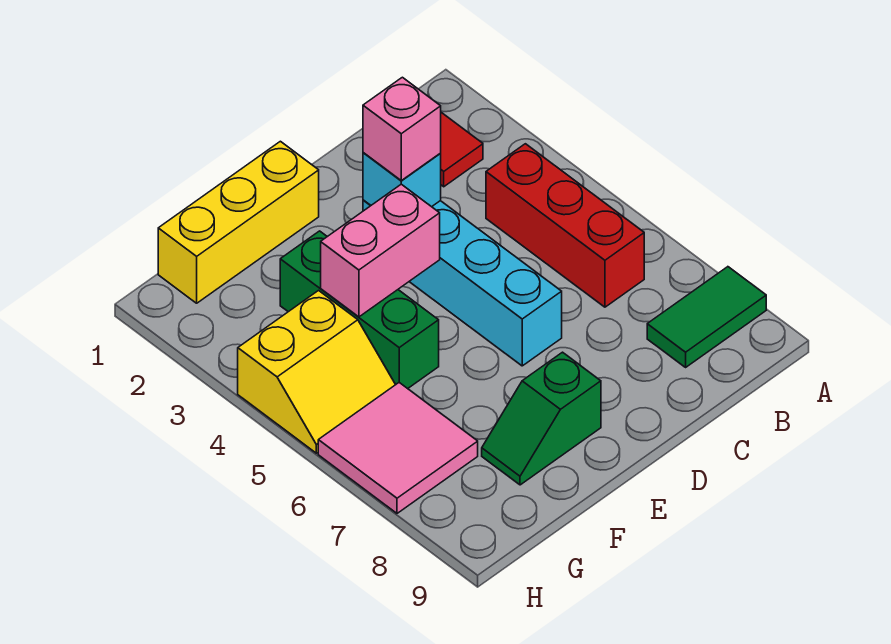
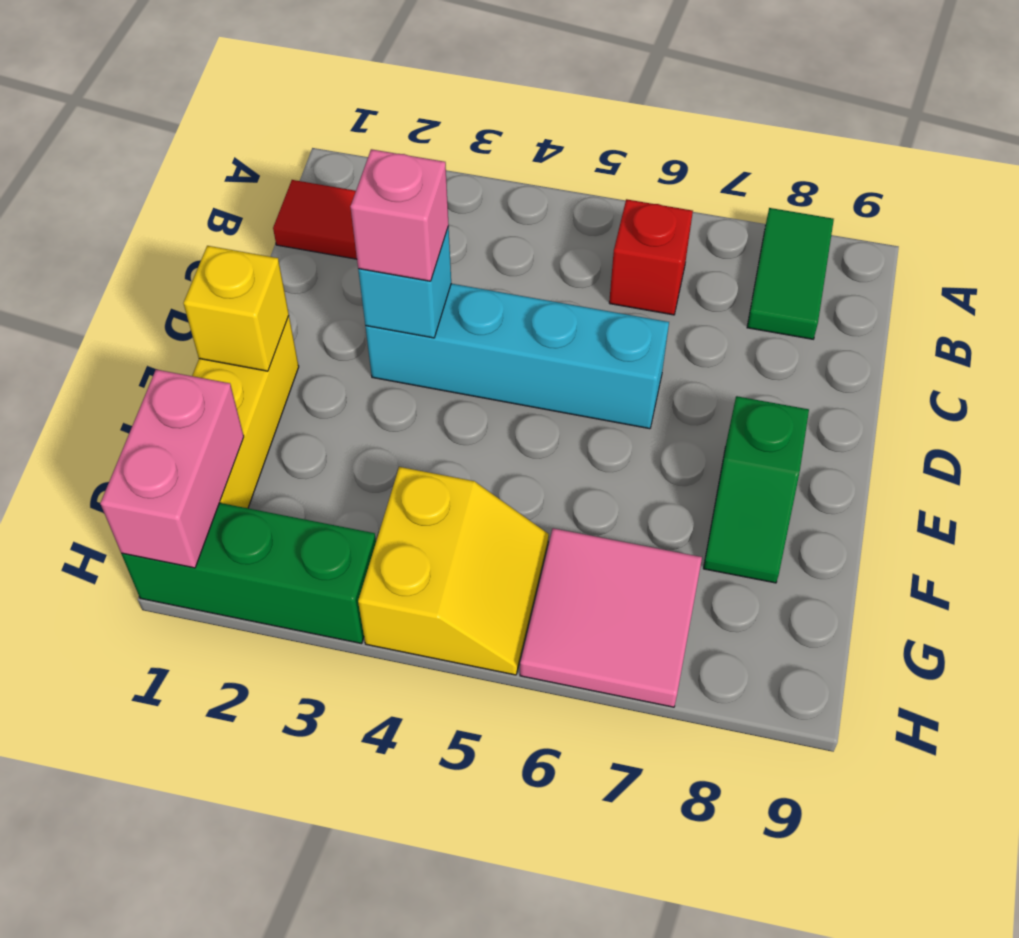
red 1x3 brick [486,144,644,307] -> red 1x1 brick [609,199,693,315]
none -> yellow 1x1 brick [183,246,289,371]
pink 1x2 brick [321,184,440,317] -> pink 1x2 brick moved to [100,370,244,568]
green 1x3 brick [280,231,439,389] -> green 1x3 brick moved to [122,503,376,644]

